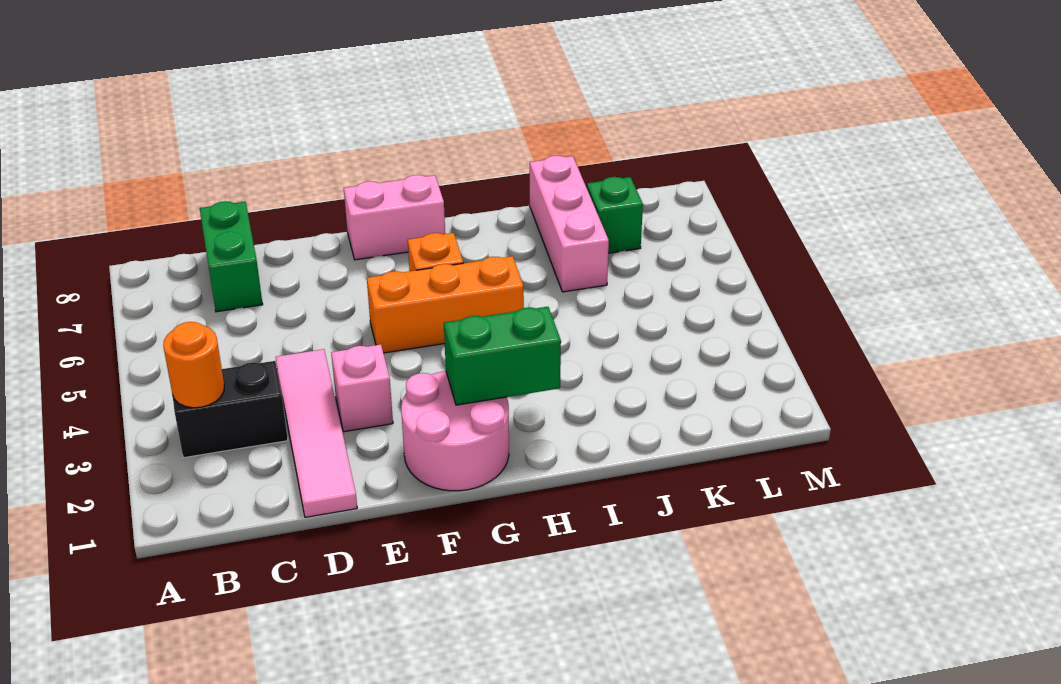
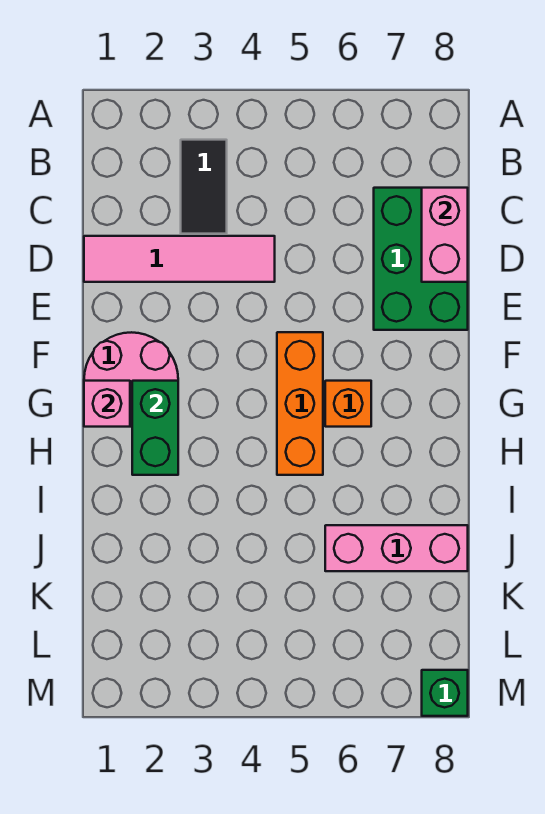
black 1x2 brick [173,361,288,458] -> black 1x2 tile [181,140,227,234]
orange 1x1 round brick [163,322,224,408] -> none
green 1x2 brick [200,201,263,312] -> green 2x3 brick [374,188,468,330]
pink 1x1 brick [331,344,393,432] -> pink 1x1 brick moved to [84,381,130,427]
pink 1x2 brick [344,175,445,260] -> pink 1x2 brick moved to [422,188,468,282]
green 1x1 brick [587,177,643,253] -> green 1x1 brick moved to [422,670,468,716]

